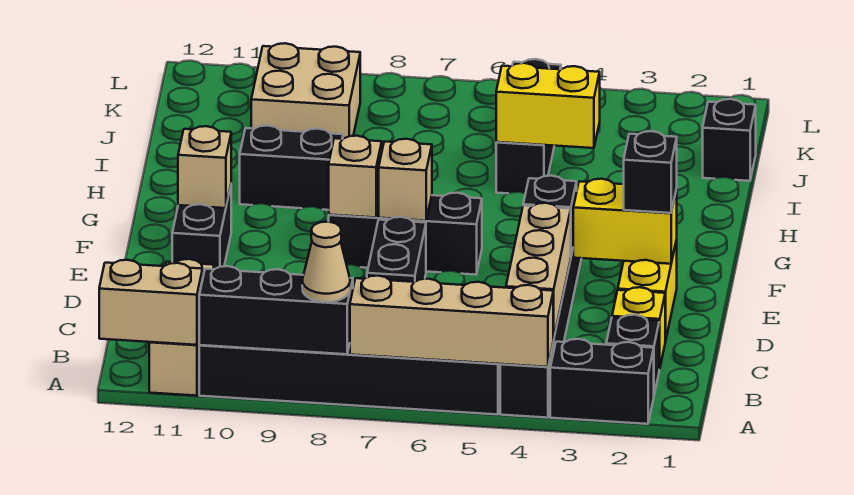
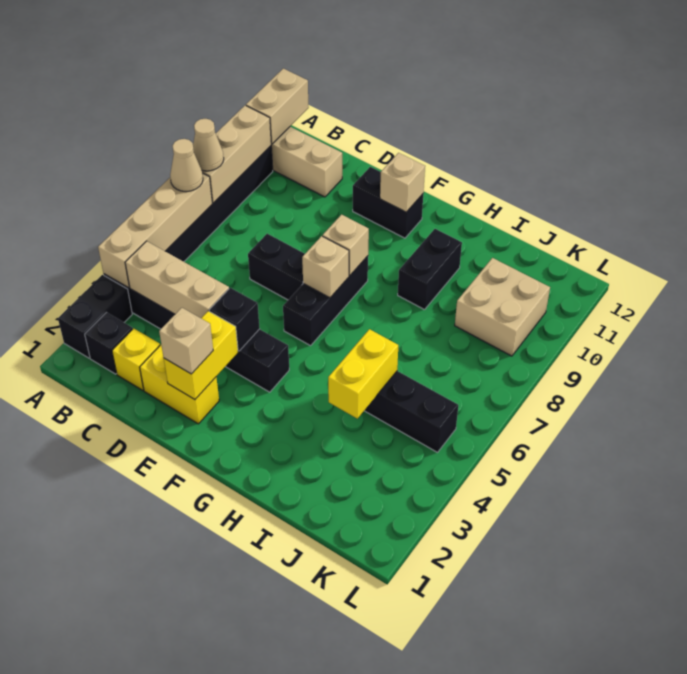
none -> tan 1x1 cone [170,139,203,192]
black 1x3 brick [199,266,353,354] -> tan 1x3 brick [202,105,271,203]
black 1x1 brick [624,131,677,213] -> tan 1x1 brick [159,308,213,374]
black 1x1 brick [703,99,756,181] -> none

